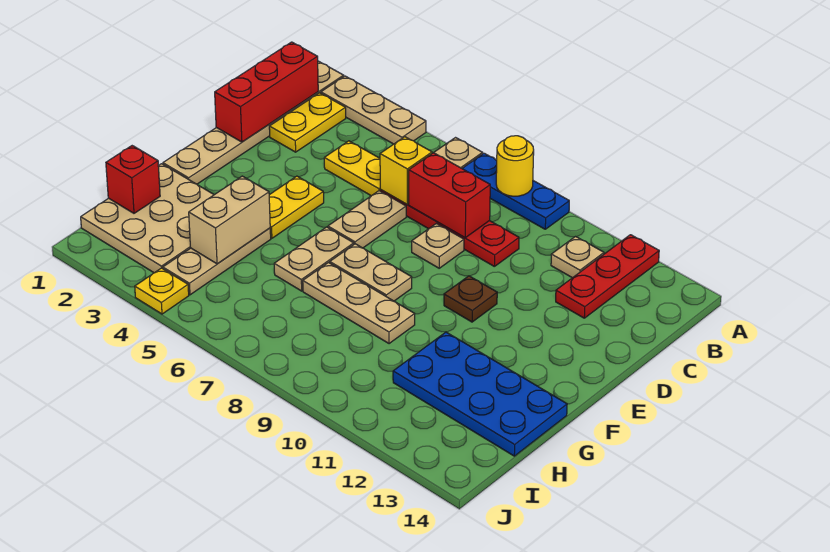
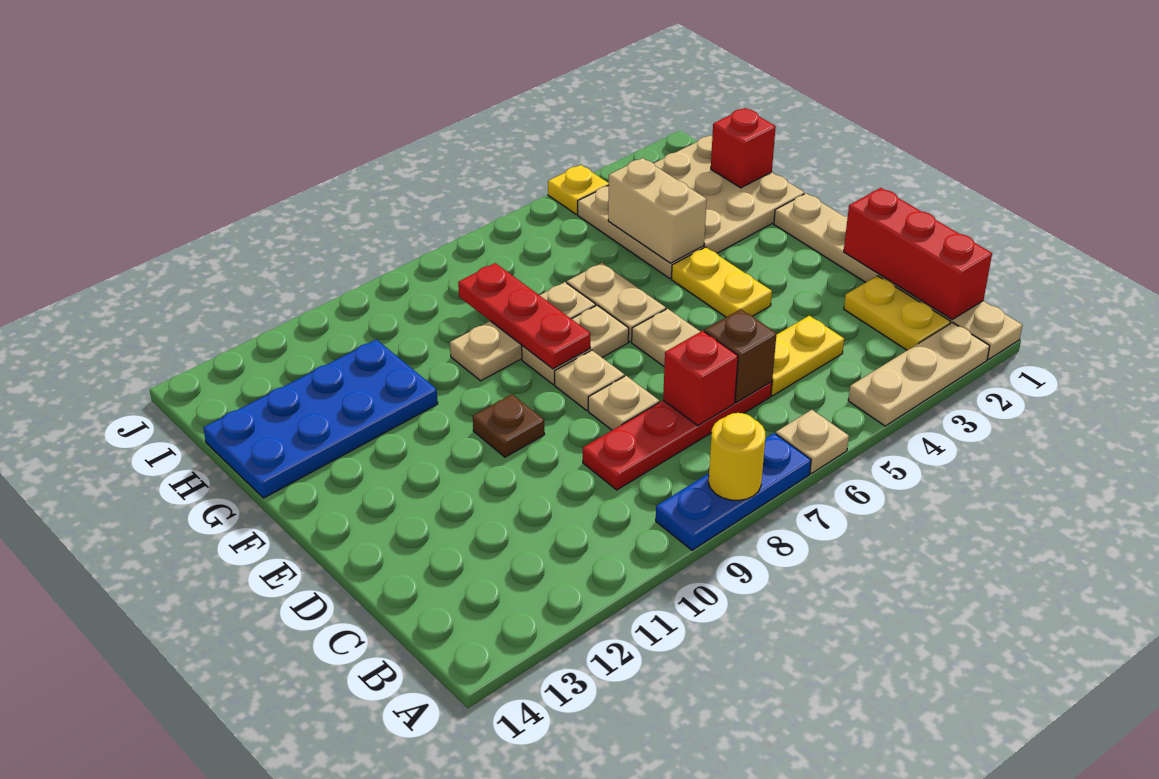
red 1x3 plate [556,235,659,318] -> red 1x3 plate moved to [458,263,590,369]
tan 1x1 plate [551,237,604,278] -> tan 1x1 plate moved to [555,350,624,410]
yellow 1x1 brick [380,137,432,205] -> brown 1x1 brick [704,309,777,403]
red 1x2 brick [409,153,490,238] -> red 1x1 brick [663,331,738,426]

